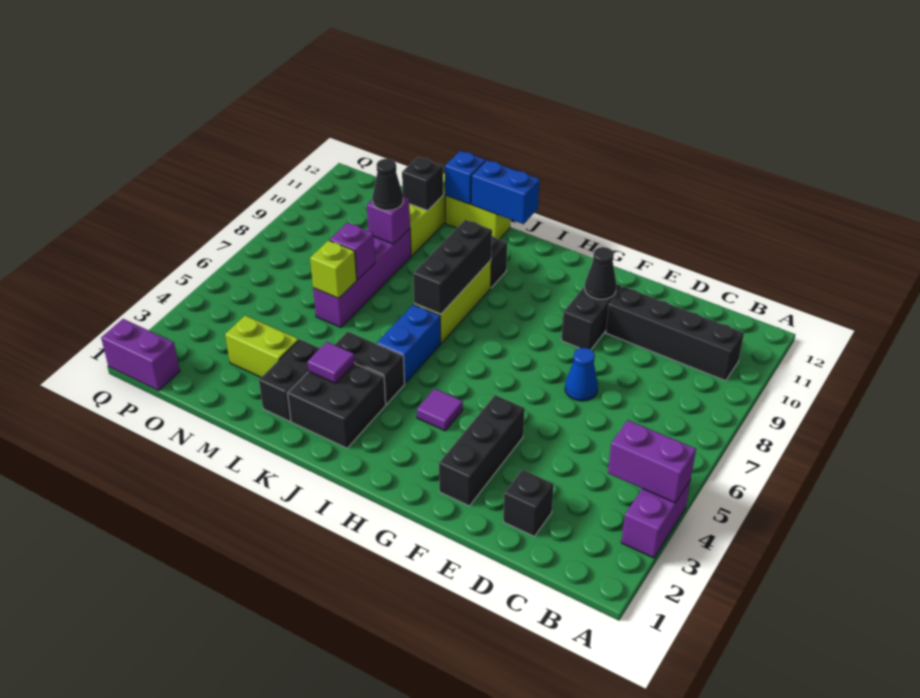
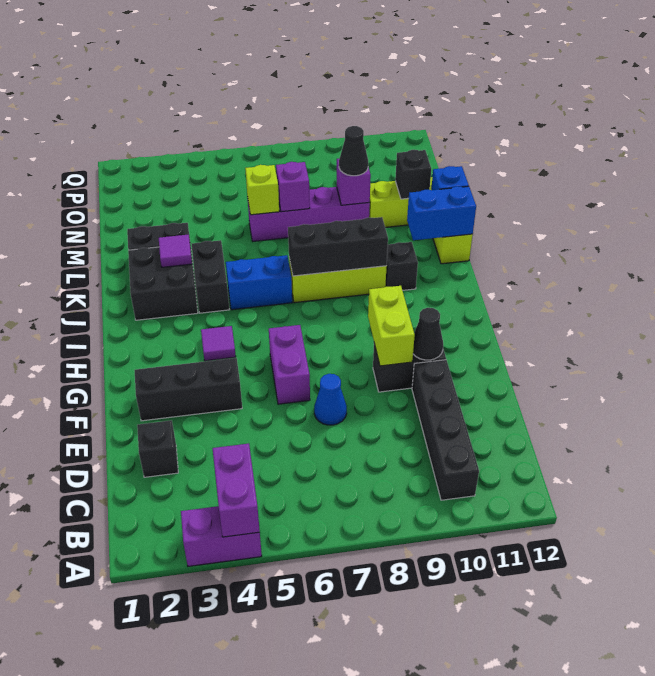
blue 1x2 brick [471,160,540,224] -> blue 1x2 brick turned to [407,186,476,240]
lime 1x2 brick [225,315,299,377] -> lime 1x2 brick moved to [368,286,415,366]
purple 1x2 brick [101,319,180,391] -> purple 1x2 brick moved to [269,325,310,404]

